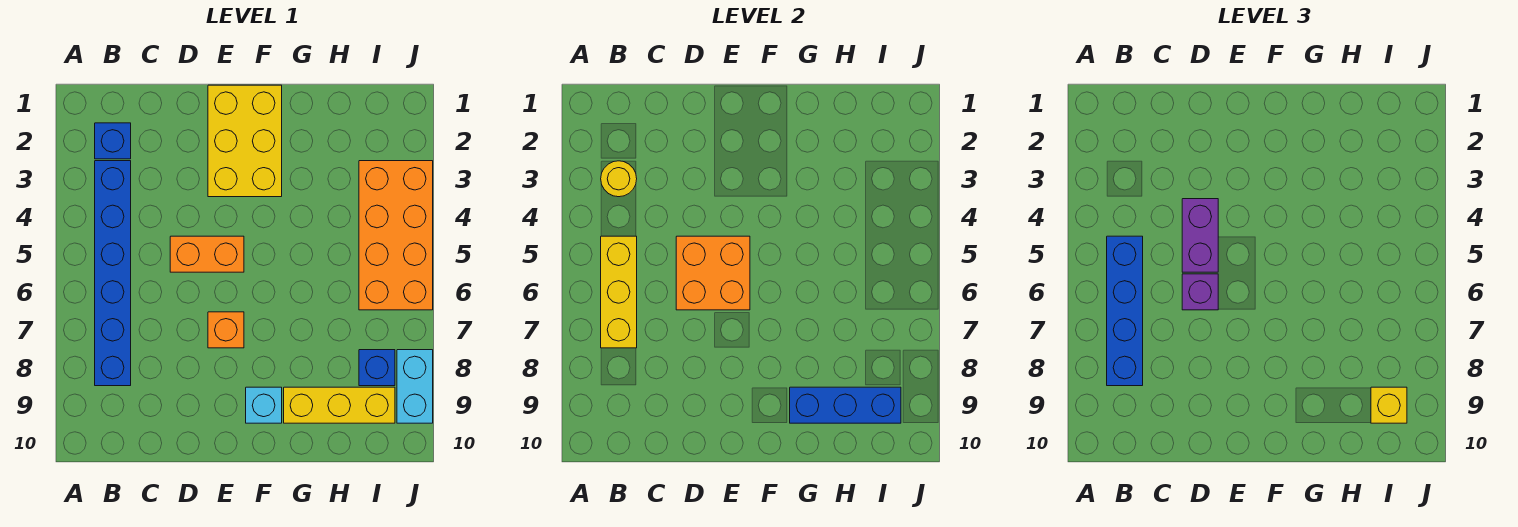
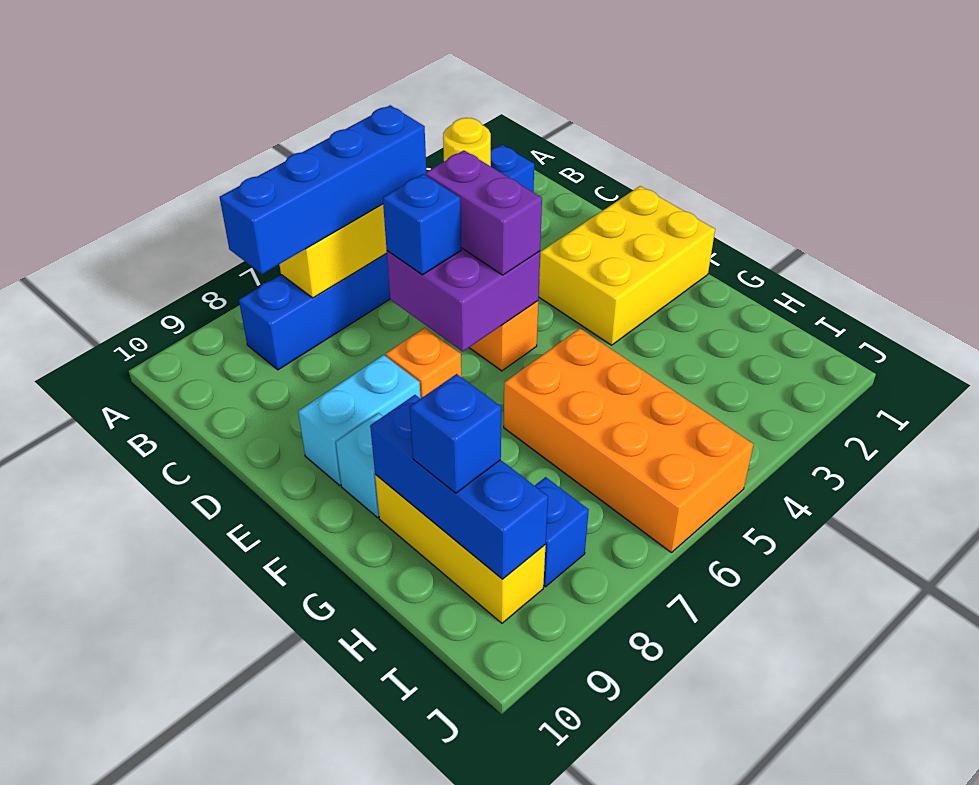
purple 1x2 brick [1182,199,1218,272] -> purple 1x2 brick turned to [425,150,542,275]
orange 2x2 brick [676,236,750,310] -> purple 2x2 brick [387,248,540,352]
purple 1x1 brick [1182,274,1218,310] -> blue 1x1 brick [383,174,461,275]
none -> blue 1x1 brick [410,374,501,493]
orange 2x4 brick [359,161,433,310] -> orange 2x4 brick turned to [504,329,754,553]
yellow 1x1 brick [1371,387,1407,423] -> none
cyan 1x2 brick [397,350,433,423] -> cyan 1x2 brick moved to [298,355,421,485]

